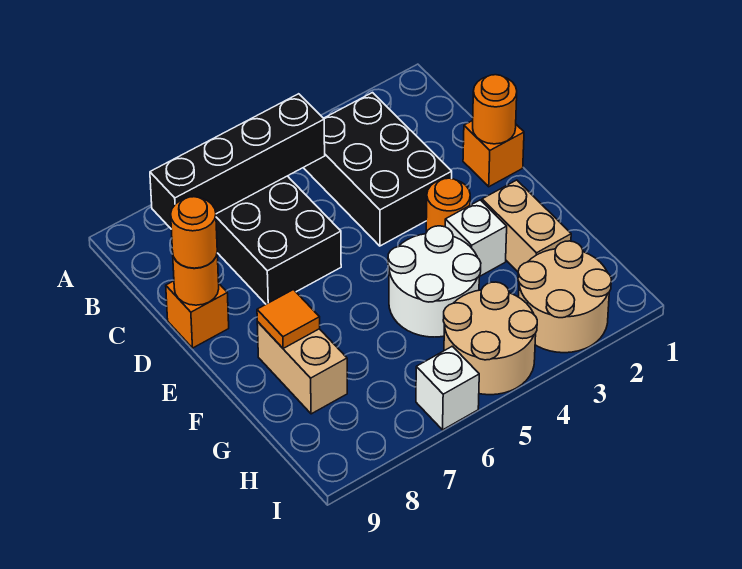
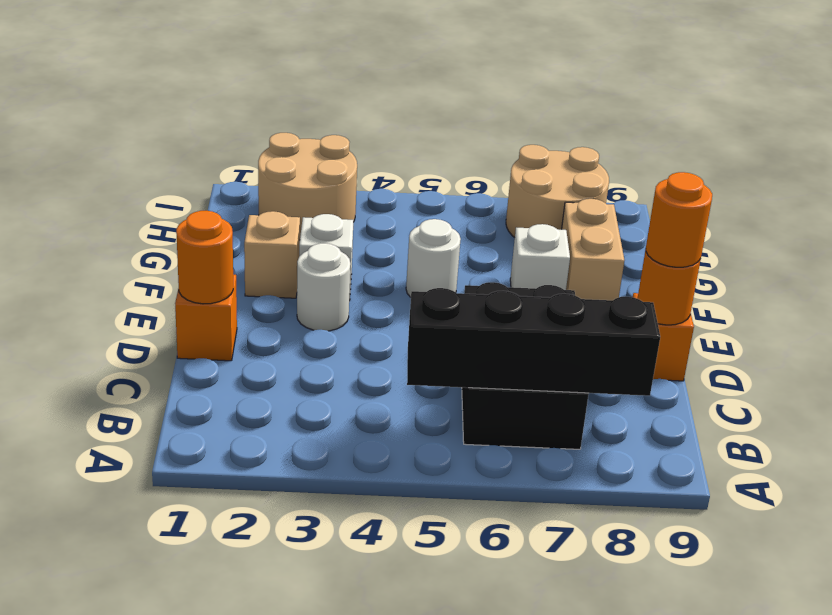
black 2x3 brick [303,93,452,246] -> none
orange 1x1 round brick [426,178,470,232] -> white 1x1 round brick [297,243,351,331]
tan 1x2 brick [482,180,571,272] -> tan 1x1 brick [244,211,300,298]
white 2x2 round brick [388,226,481,337] -> white 1x1 round brick [406,219,461,297]
orange 1x1 tile [257,290,320,348] -> none
tan 2x2 round brick [443,282,537,395] -> tan 2x2 round brick moved to [506,145,609,238]
white 1x1 brick [416,346,479,430] -> white 1x1 brick moved to [510,224,570,290]

